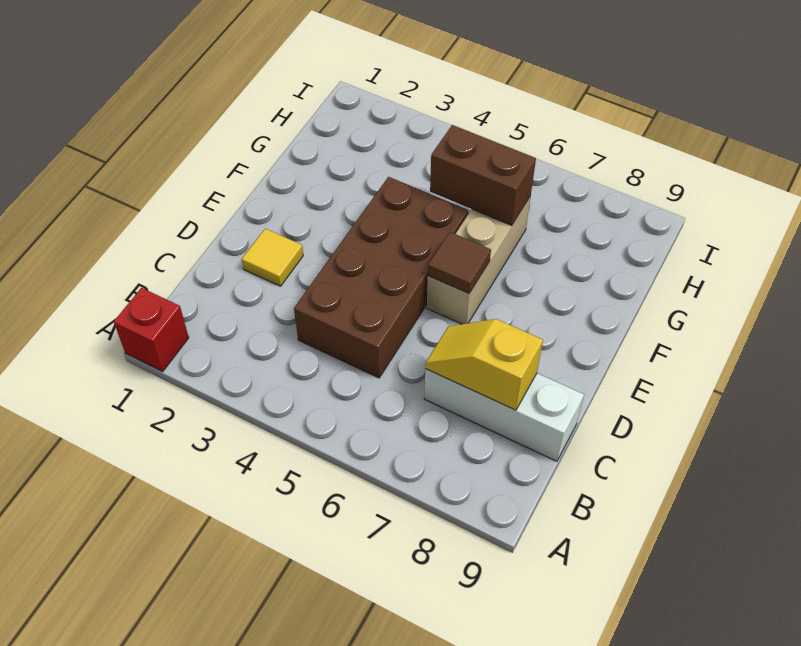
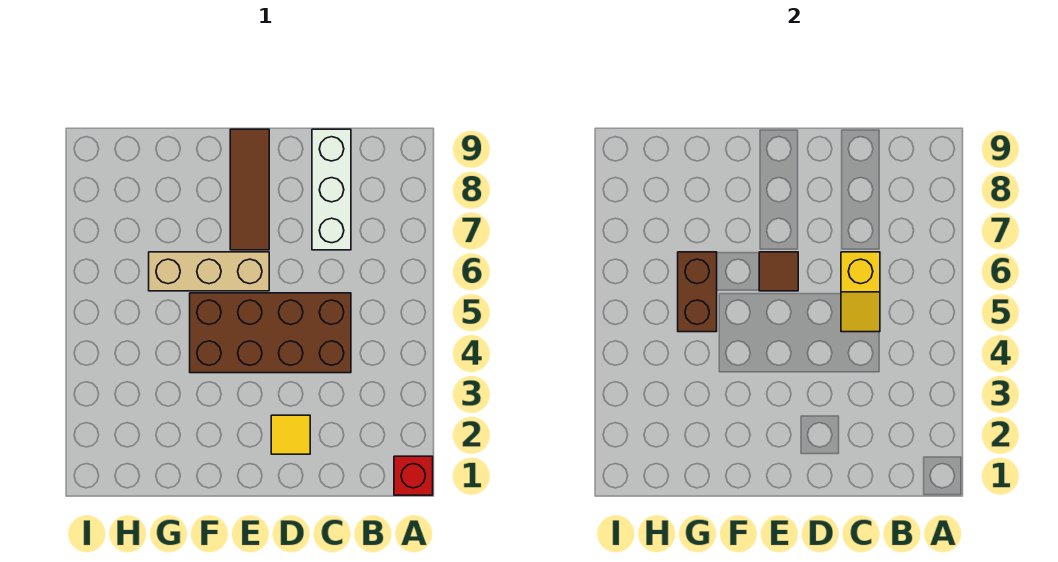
yellow 1x2 slope [425,319,543,410] -> yellow 1x2 slope moved to [841,252,880,332]
none -> brown 1x3 tile [230,129,269,250]

